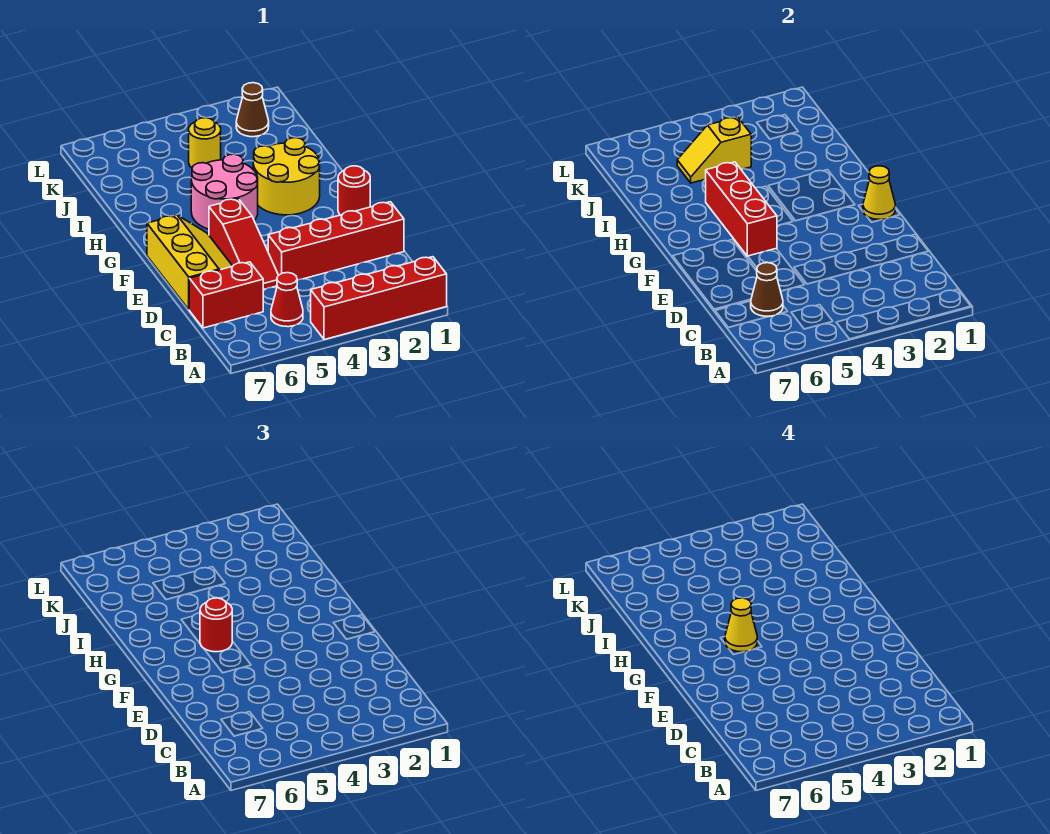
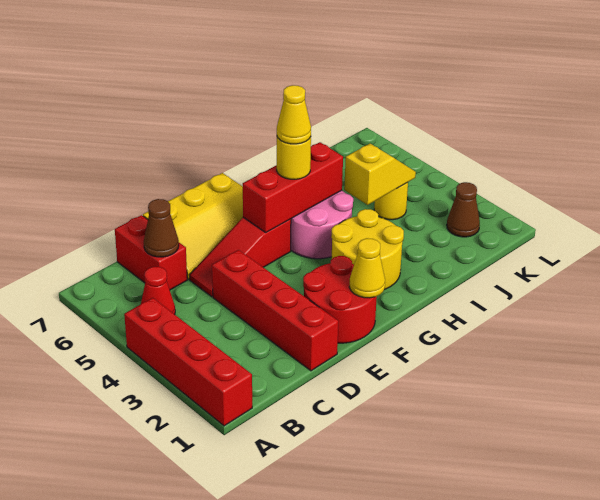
red 1x1 round brick [338,166,370,215] -> red 2x2 round brick [303,256,377,343]
red 1x1 round brick [200,598,232,652] -> yellow 1x1 round brick [277,137,311,179]
yellow 1x2 slope [677,117,751,183] -> yellow 1x2 slope turned to [344,144,416,205]

